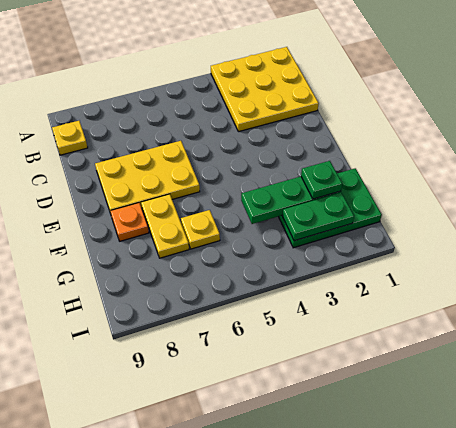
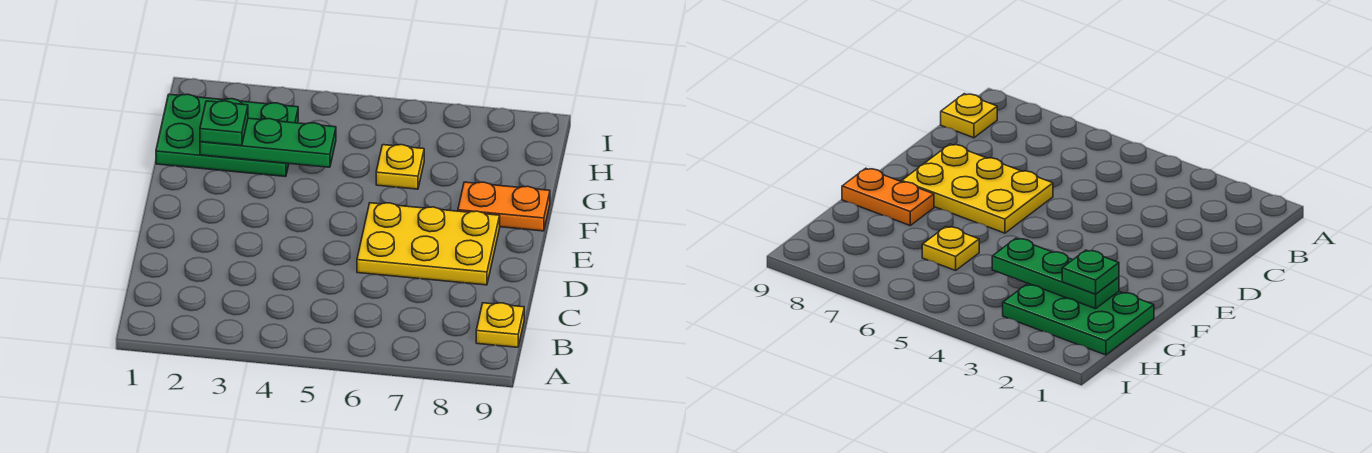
yellow 3x3 plate [211,47,319,132] -> none
yellow 1x2 plate [141,194,189,258] -> none
orange 1x1 plate [110,203,149,241] -> orange 1x2 plate [458,182,550,231]
green 1x2 plate [283,193,354,241] -> none

